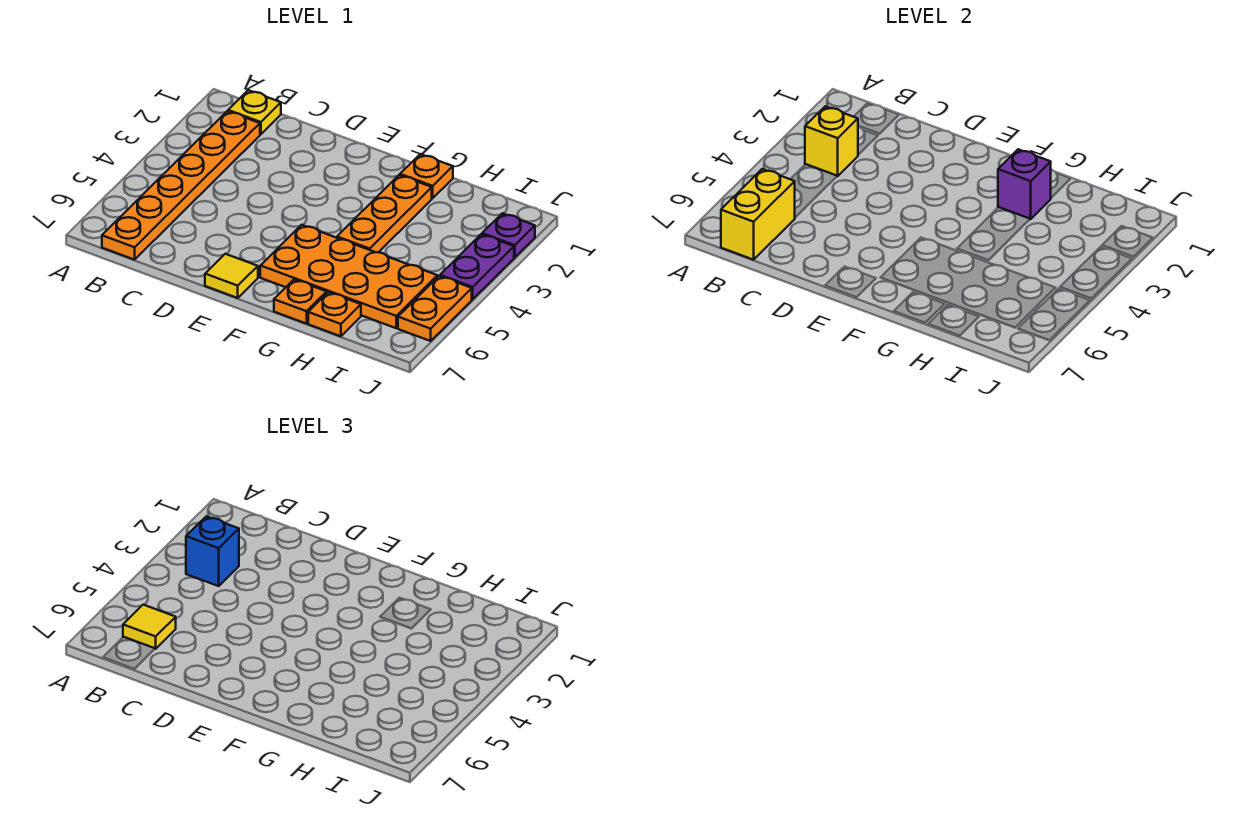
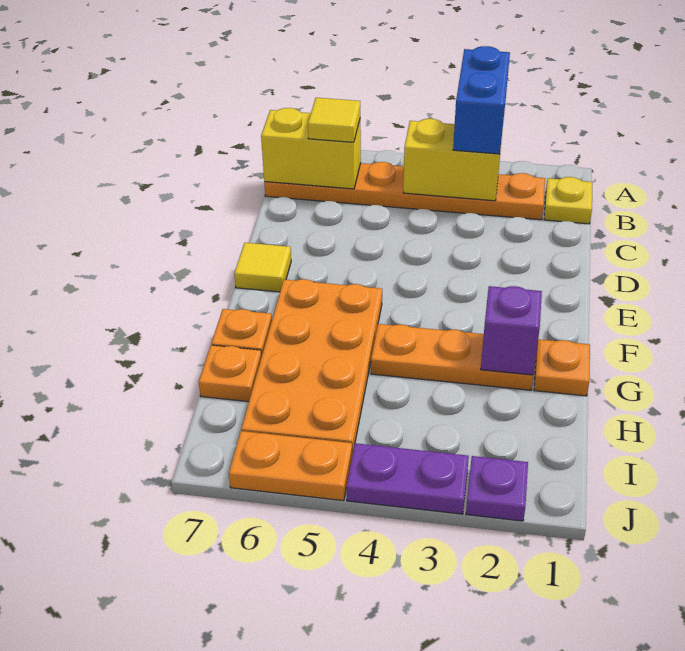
yellow 1x1 brick [805,106,858,176] -> yellow 1x2 brick [403,119,502,201]
blue 1x1 brick [186,516,239,586] -> blue 1x2 brick [453,46,510,154]

